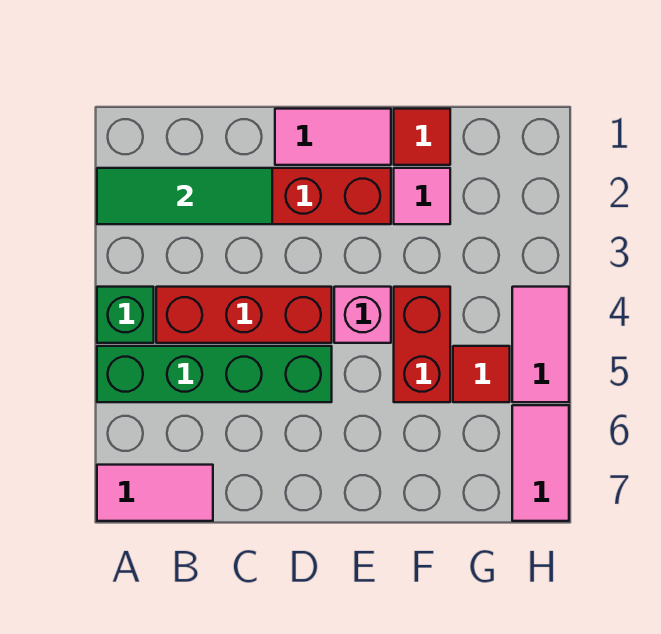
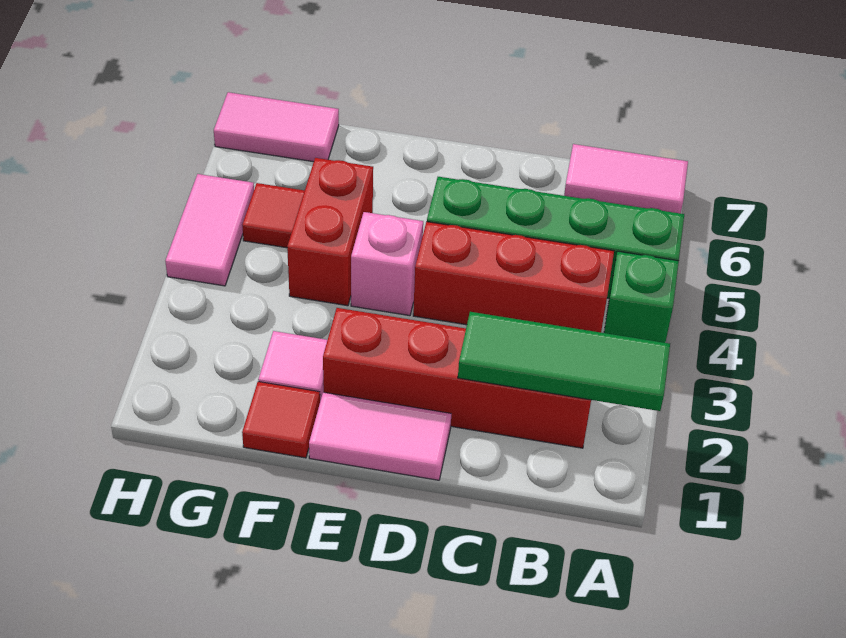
pink 1x2 tile [512,405,569,521] -> pink 1x2 tile turned to [214,92,339,162]

